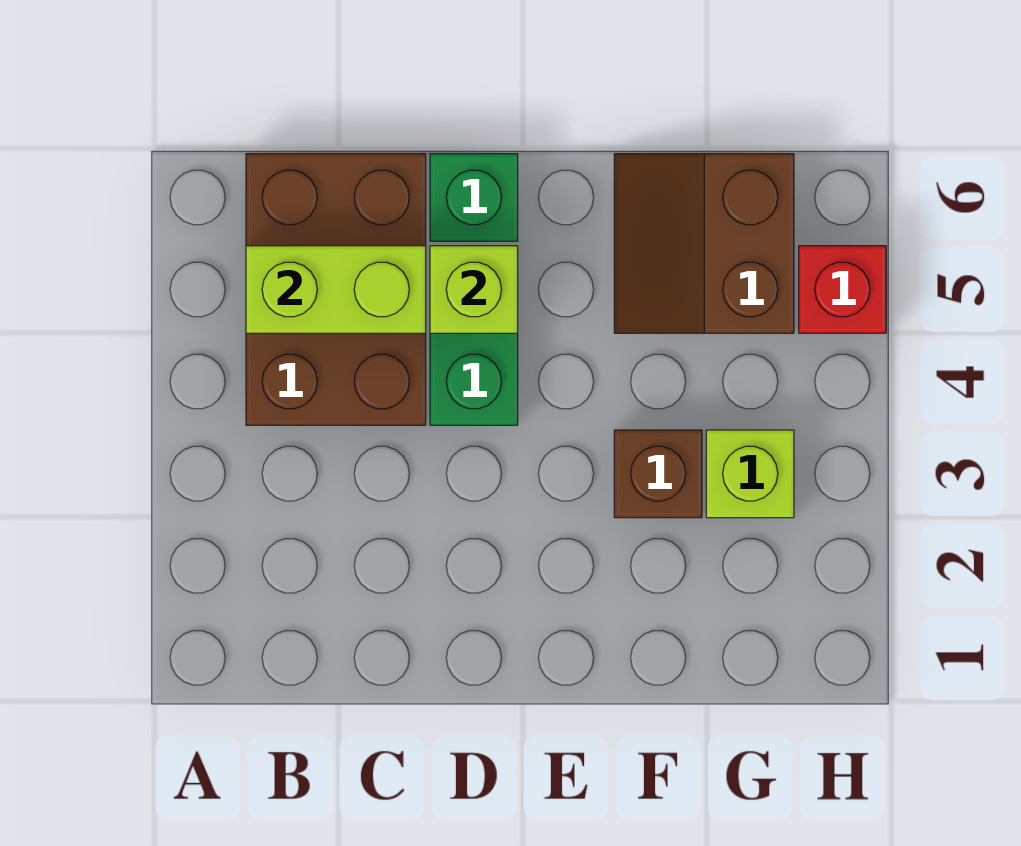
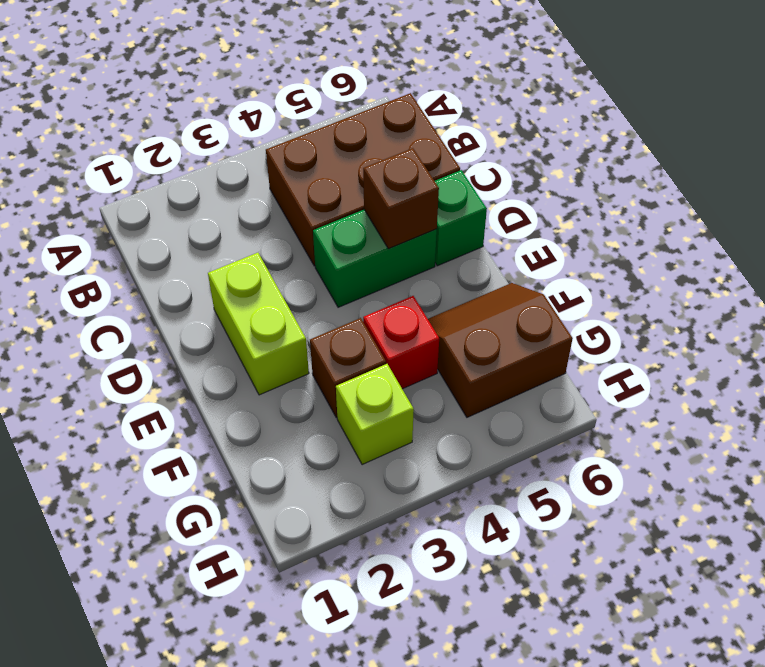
lime 1x2 brick [246,246,426,333] -> lime 1x2 brick moved to [208,253,309,395]
lime 1x1 brick [430,246,518,333] -> brown 1x1 brick [363,148,439,249]
red 1x1 brick [799,246,886,333] -> red 1x1 brick moved to [363,296,439,389]

